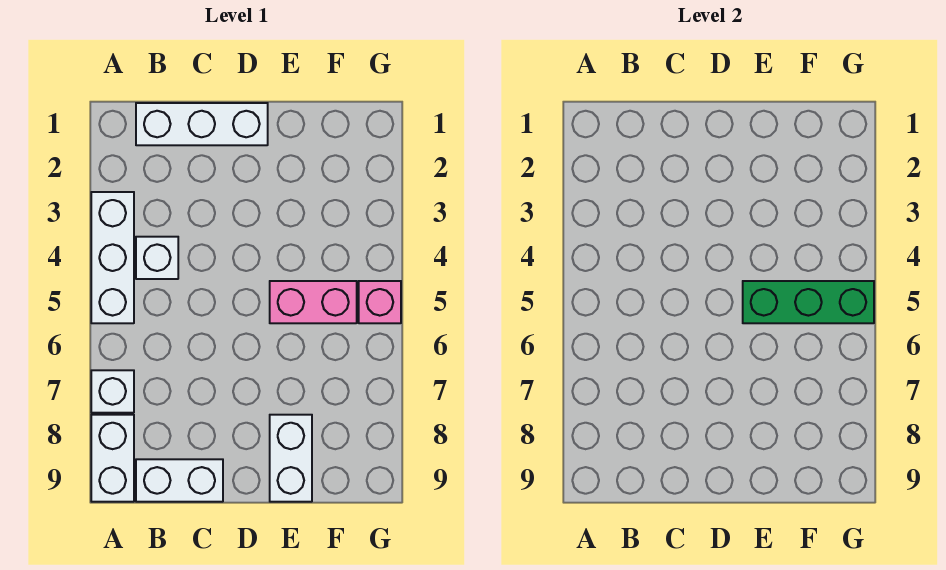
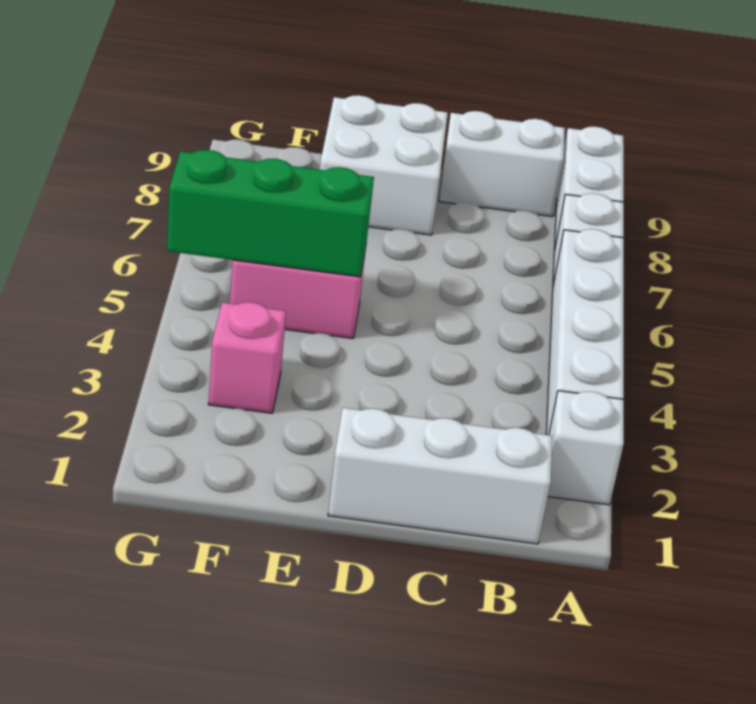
white 1x3 brick [91,192,134,323] -> white 1x4 brick [546,229,624,435]
white 1x1 brick [136,237,178,279] -> white 1x1 brick moved to [548,391,624,505]
white 1x2 brick [270,415,312,502] -> white 2x2 brick [320,95,448,235]
pink 1x1 brick [359,281,401,323] -> pink 1x1 brick moved to [208,302,286,413]

